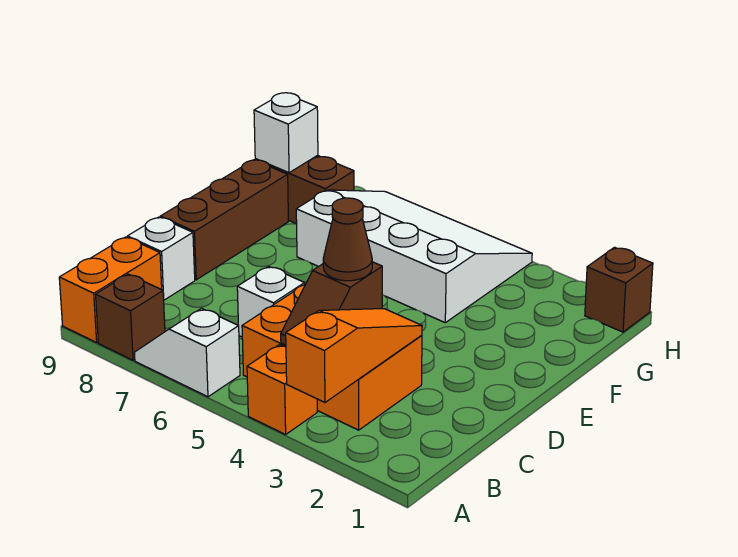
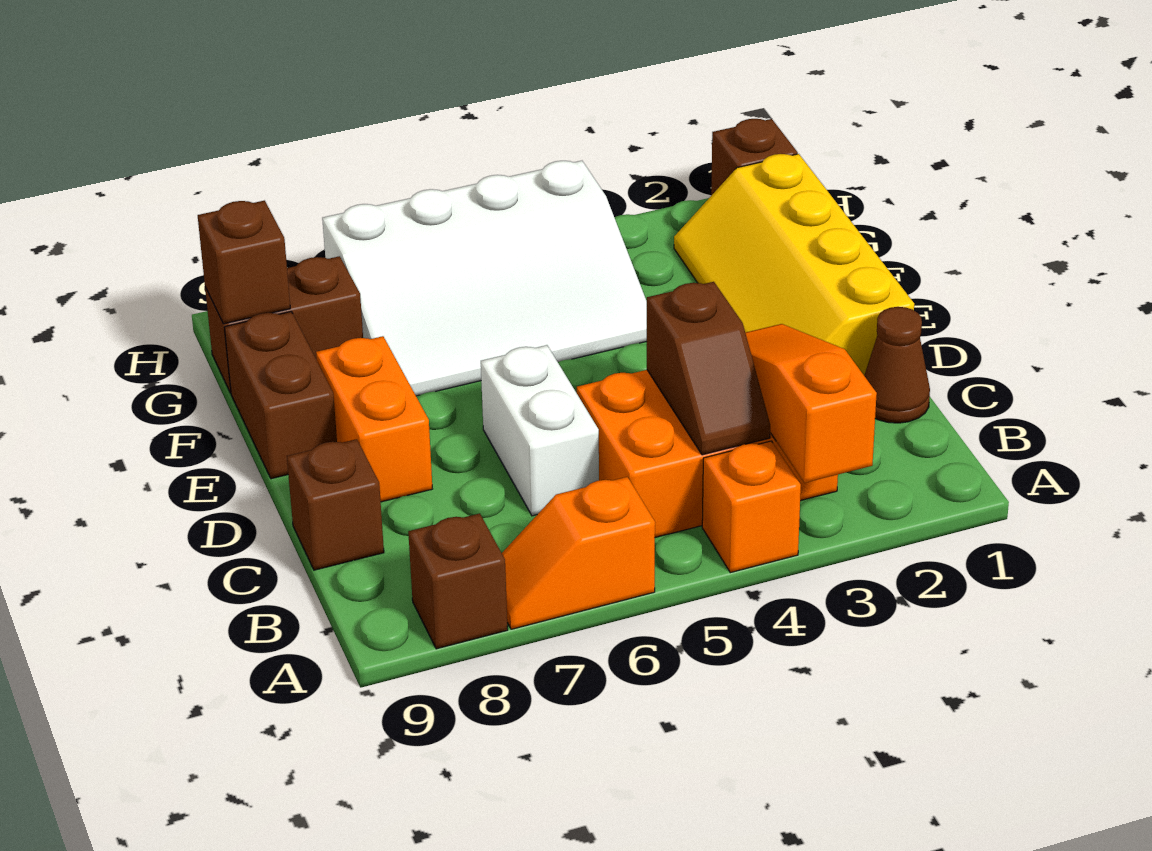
white 1x2 slope [134,308,240,397] -> orange 1x2 slope [502,477,655,629]
orange 1x2 brick [59,237,162,343] -> orange 1x2 brick moved to [316,336,432,502]
brown 1x1 cone [323,198,372,281] -> brown 1x1 cone moved to [864,307,930,423]
white 1x1 brick [237,267,305,337] -> white 1x2 brick [481,345,599,516]
white 1x1 brick [127,217,195,300] -> brown 1x1 brick [287,439,384,570]
none -> yellow 2x4 slope [674,154,914,375]
brown 1x3 brick [160,160,288,280] -> brown 1x2 brick [225,312,337,479]
white 3x4 slope [296,190,532,323] -> white 3x4 slope turned to [322,161,647,396]
white 1x1 brick [254,93,318,173] -> brown 1x1 brick [198,201,290,324]

